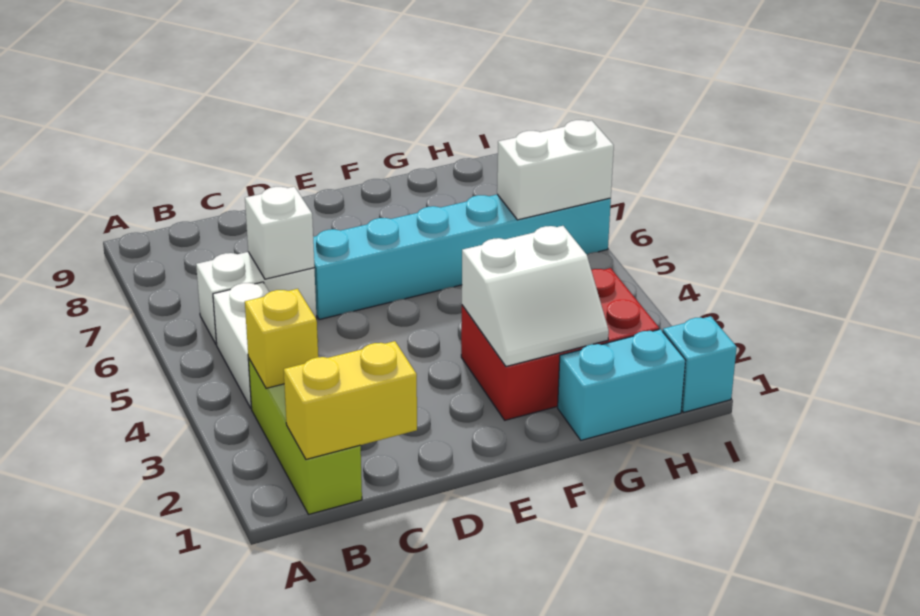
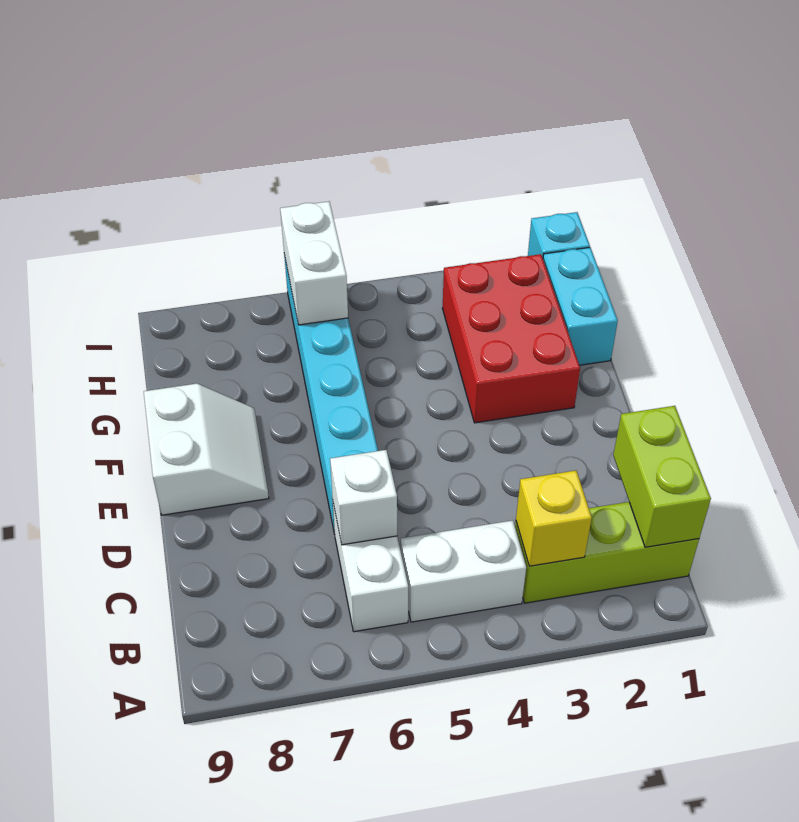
yellow 1x2 brick [284,341,417,459] -> lime 1x2 brick [613,406,711,547]
white 2x2 slope [462,226,609,366] -> white 2x2 slope moved to [144,384,269,515]

